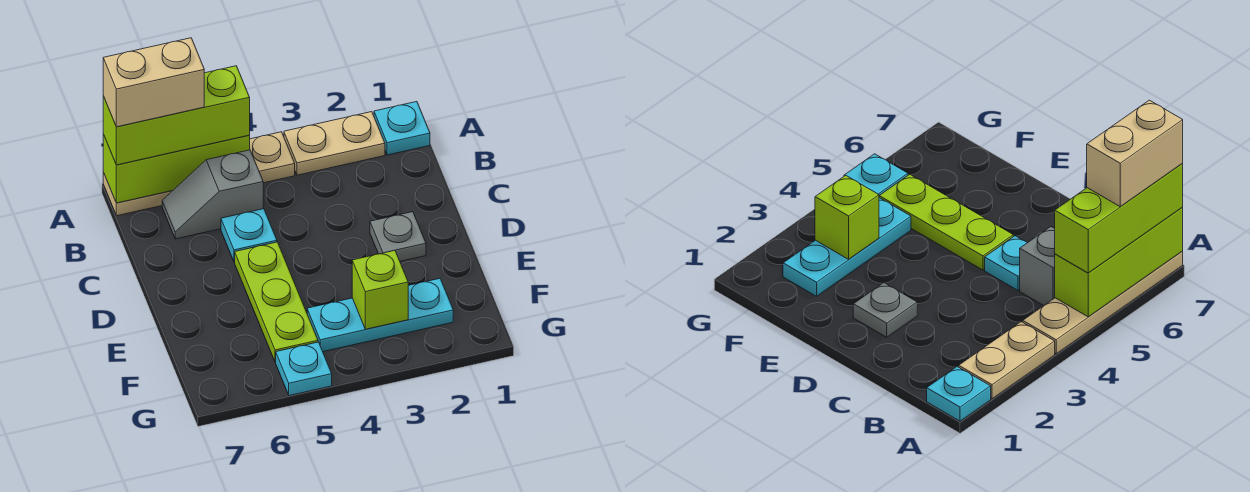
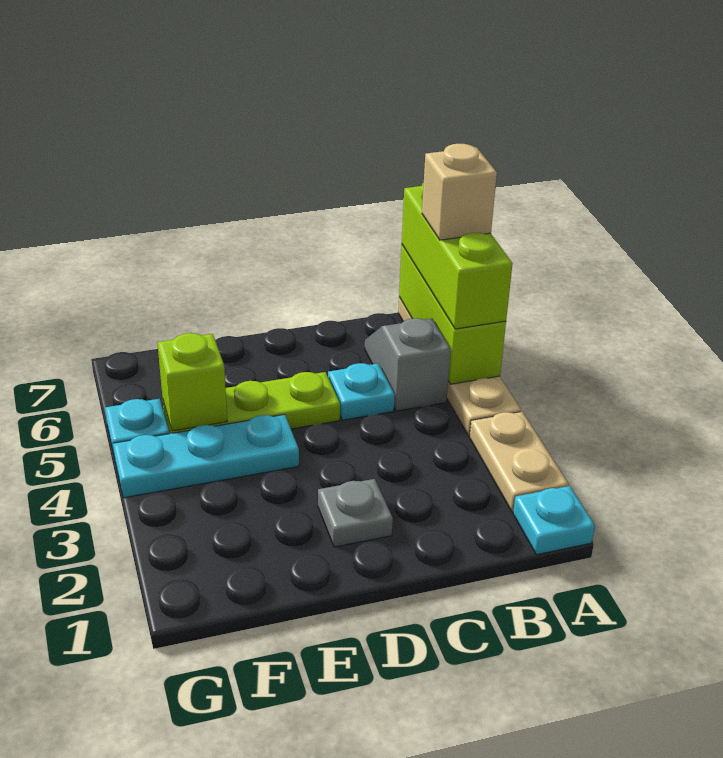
tan 1x2 brick [103,38,204,127] -> tan 1x1 brick [422,144,497,240]
cyan 1x3 plate [307,279,453,352] -> cyan 1x3 plate turned to [113,415,299,498]
lime 1x1 brick [352,250,408,329] -> lime 1x1 brick moved to [157,333,227,431]

